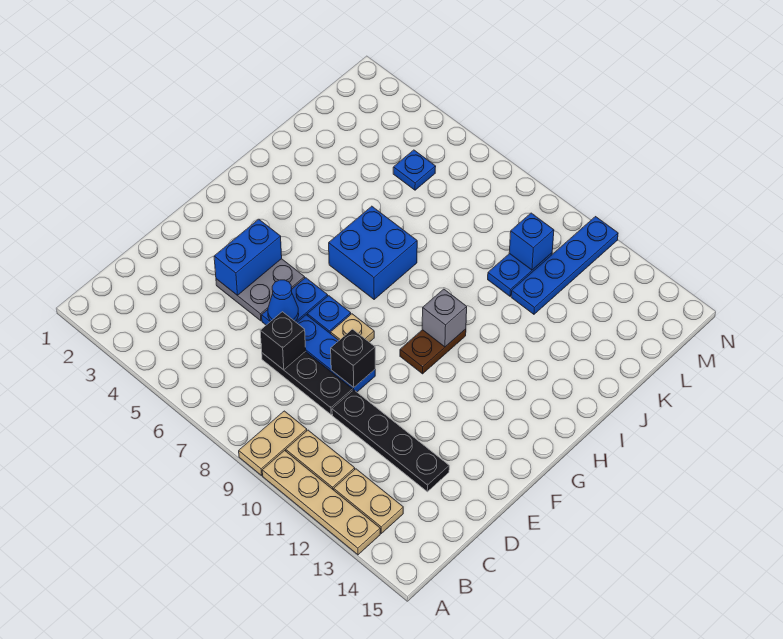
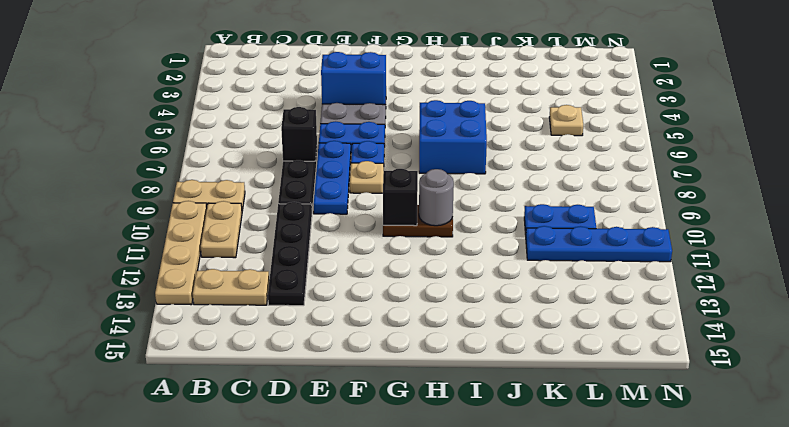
tan 1x2 plate [334,469,403,533] -> tan 1x2 plate turned to [193,269,269,305]
blue 1x1 cone [268,280,299,321] -> none
black 1x1 brick [331,329,375,387] -> black 1x1 brick moved to [383,169,418,226]
grey 1x1 brick [422,289,467,347] -> grey 1x1 round brick [419,169,454,226]
blue 1x1 plate [393,150,436,190] -> tan 1x1 plate [549,105,583,136]
blue 1x1 brick [509,213,554,270] -> none

